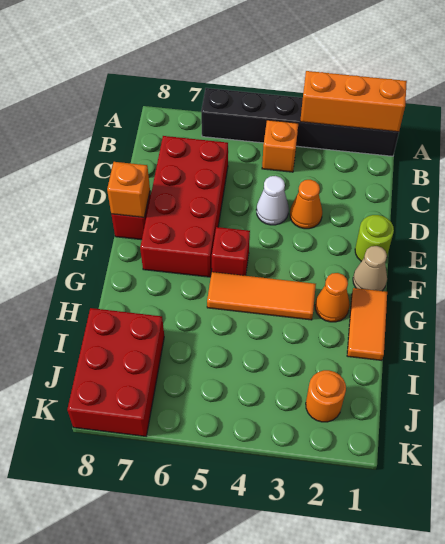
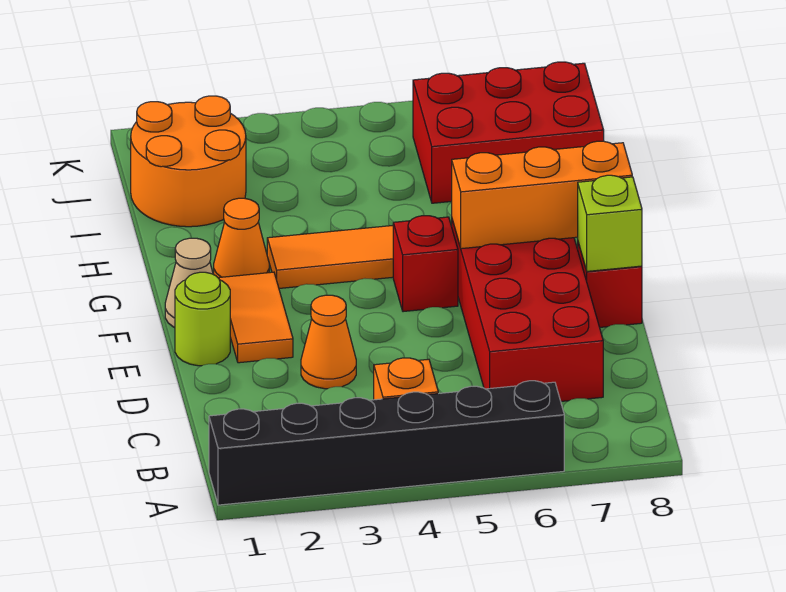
orange 1x3 brick [300,71,407,132] -> orange 1x3 brick moved to [452,141,632,249]
white 1x1 cone [256,176,289,225] -> none
orange 1x1 brick [107,162,150,217] -> lime 1x1 brick [578,175,642,271]
orange 1x2 tile [347,288,387,360] -> orange 1x2 tile moved to [219,272,293,363]
red 2x3 brick [67,308,164,436] -> red 2x3 brick turned to [413,62,604,203]
orange 1x1 round brick [306,370,346,422] -> orange 2x2 round brick [131,96,246,227]

